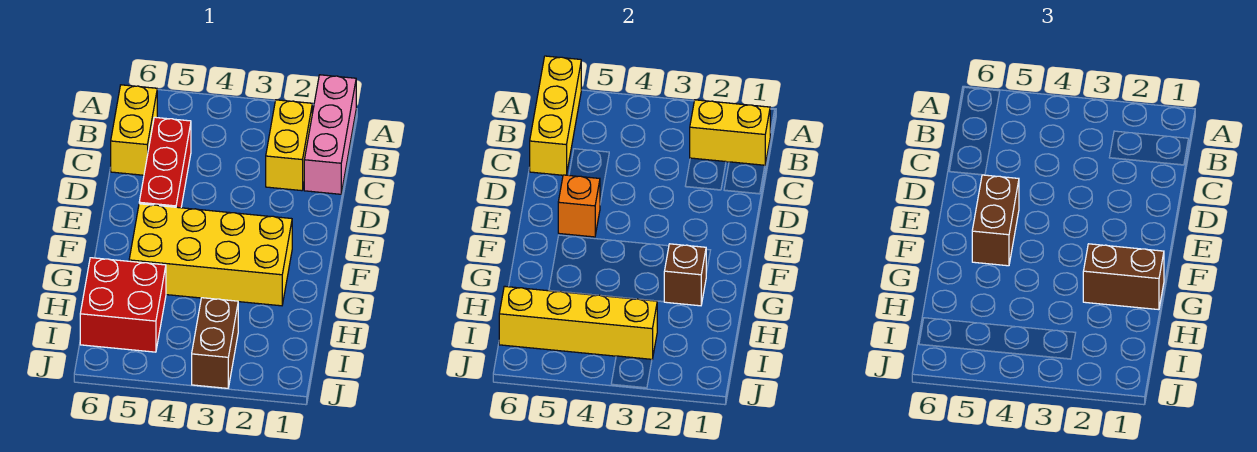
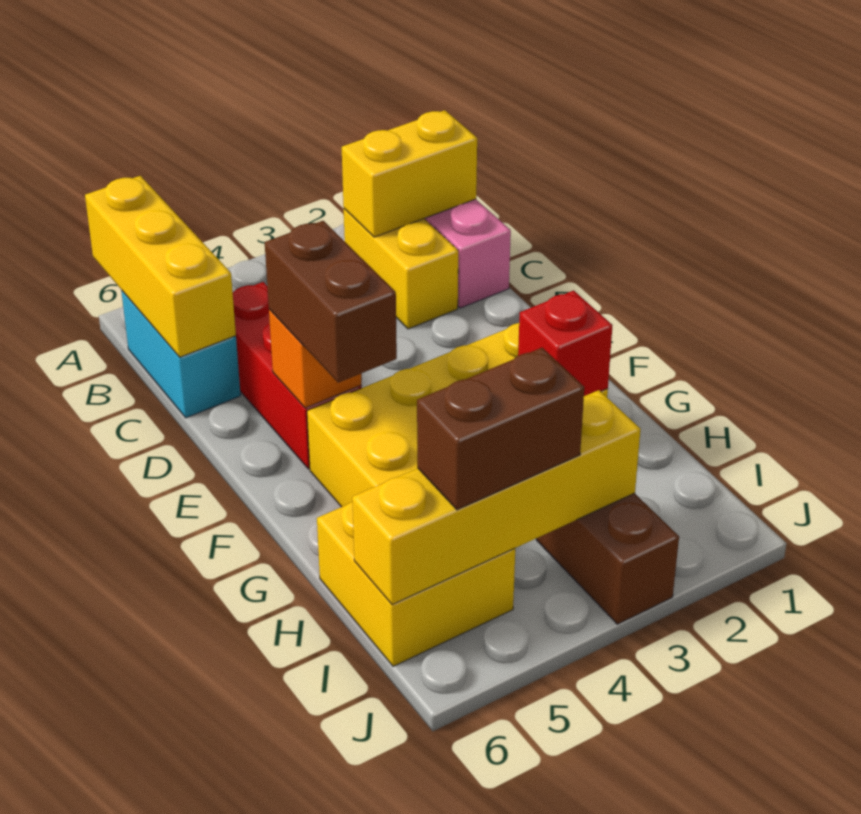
yellow 1x2 brick [111,85,157,175] -> cyan 1x2 brick [121,290,241,418]
brown 1x2 brick [1083,244,1164,310] -> brown 1x2 brick moved to [417,348,584,510]
brown 1x1 brick [664,244,706,306] -> red 1x1 brick [518,290,612,396]
red 2x2 brick [80,258,166,352] -> yellow 2x2 brick [317,501,515,666]

